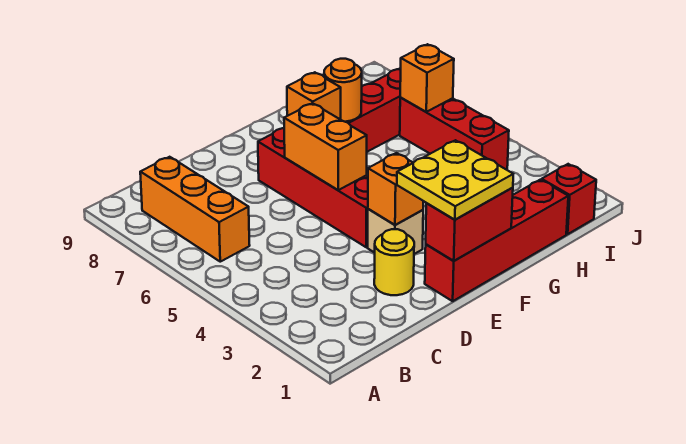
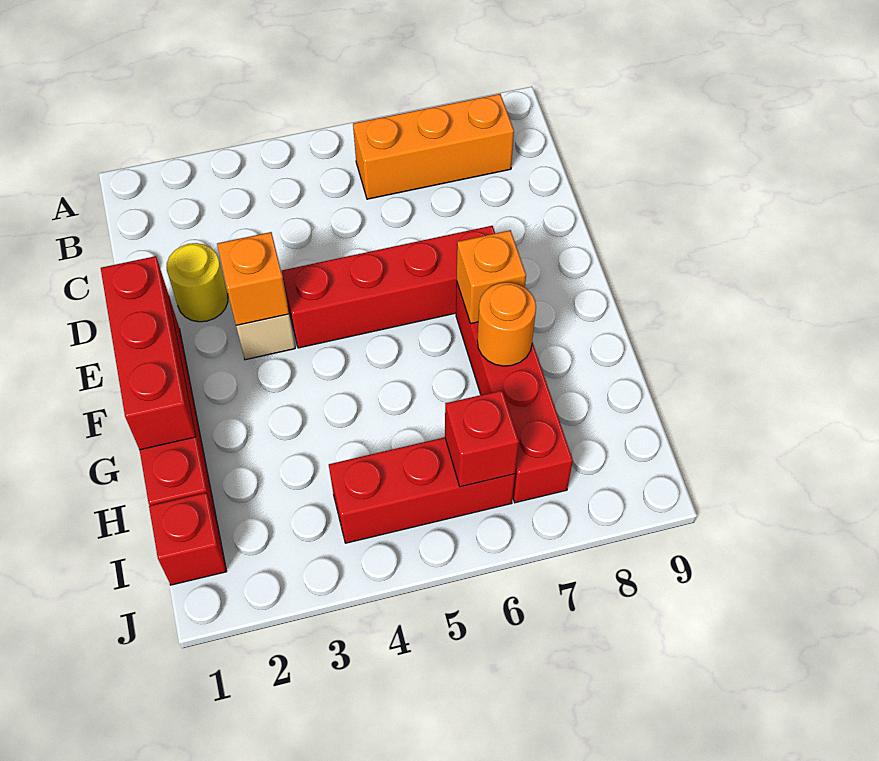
red 1x2 brick [426,188,513,261] -> red 1x3 brick [101,256,196,450]
yellow 2x2 plate [397,140,513,220] -> none
orange 1x2 brick [284,103,367,190] -> none
orange 1x1 brick [400,44,454,112] -> red 1x1 brick [445,390,519,487]

